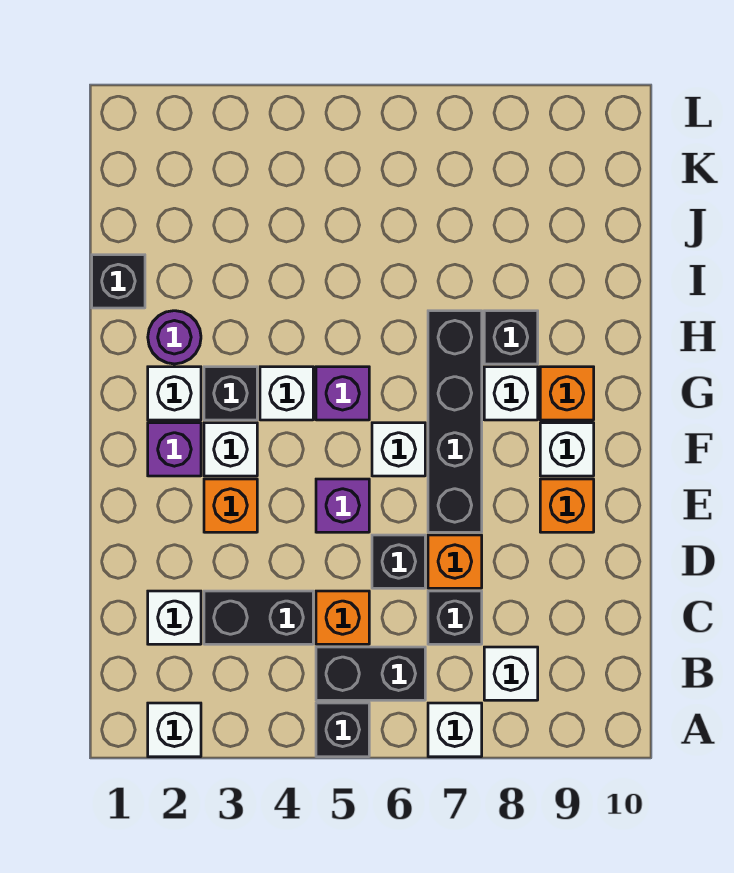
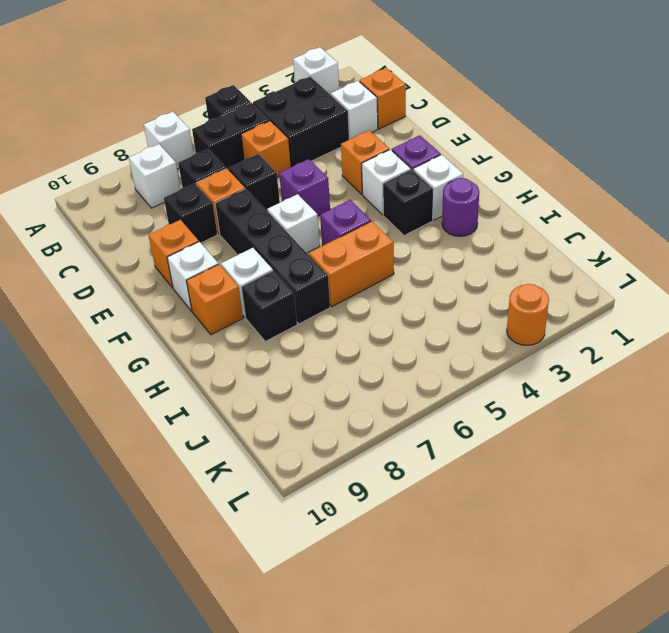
none -> orange 1x1 brick [360,68,406,129]
black 1x2 brick [204,591,313,644] -> black 2x2 brick [253,77,349,167]
white 1x1 brick [260,367,313,420] -> none
none -> orange 1x2 brick [309,221,394,307]
black 1x1 brick [92,255,145,308] -> black 1x1 brick moved to [164,183,217,243]
none -> orange 1x1 round brick [507,284,549,345]

